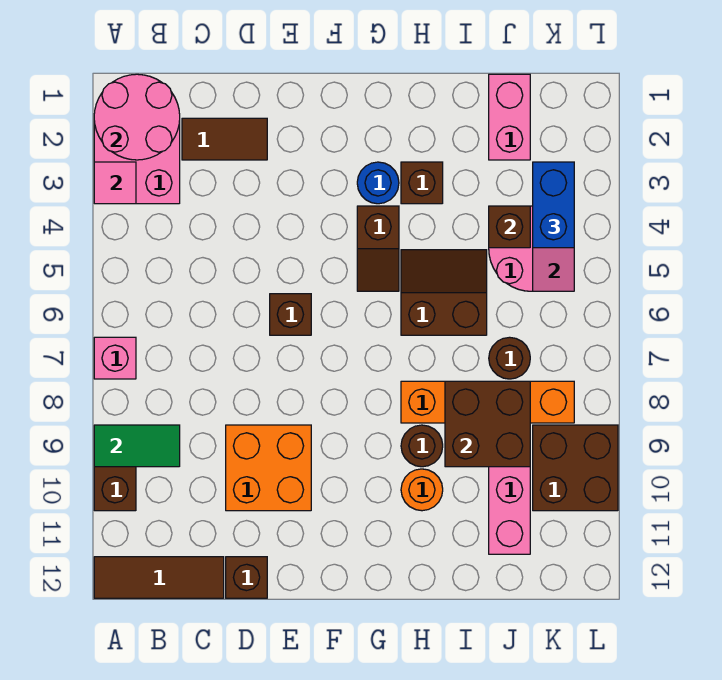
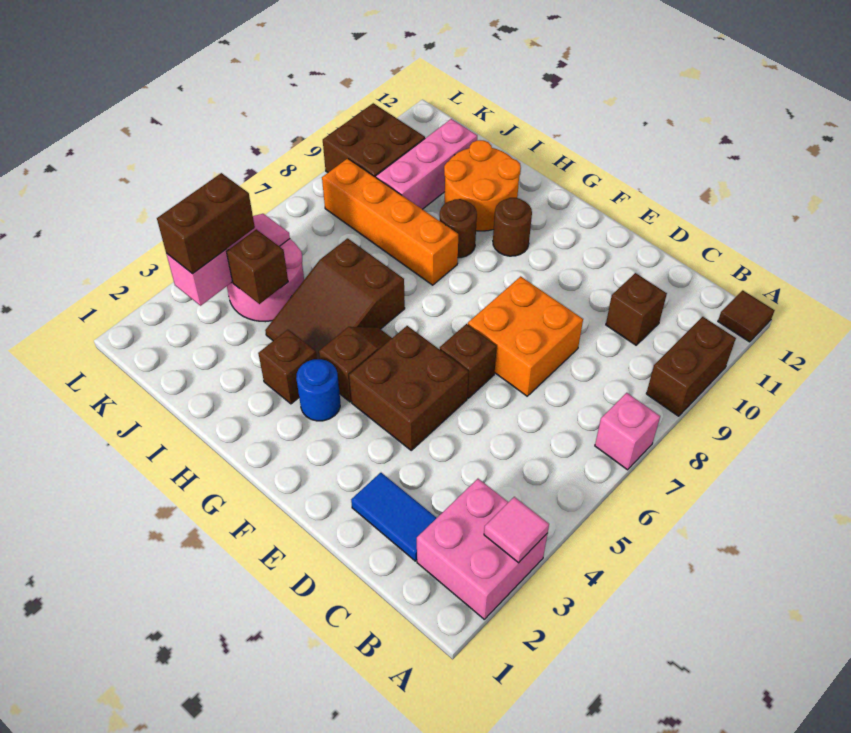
pink 2x2 round brick [94,74,180,160] -> none
green 1x2 tile [94,425,180,467] -> none
brown 1x3 tile [94,557,224,598] -> brown 1x1 tile [718,290,775,342]
brown 1x2 tile [182,118,267,160] -> blue 1x2 tile [351,473,436,561]
orange 2x2 brick [226,425,311,511] -> orange 2x2 brick moved to [468,276,583,396]
brown 1x1 brick [226,557,267,598] -> brown 1x1 brick moved to [606,273,667,345]
brown 2x2 slope [401,250,487,335] -> brown 2x3 slope [265,238,405,359]
orange 1x1 round brick [401,469,443,511] -> orange 2x2 round brick [444,140,521,231]
brown 2x2 brick [445,381,530,467] -> brown 2x2 brick moved to [349,326,469,450]
pink 1x2 brick [489,74,530,160] -> none
brown 1x1 round brick [489,337,530,379] -> brown 1x1 round brick moved to [493,198,532,256]
blue 1x2 brick [533,162,574,248] -> brown 1x2 brick [157,173,255,274]

